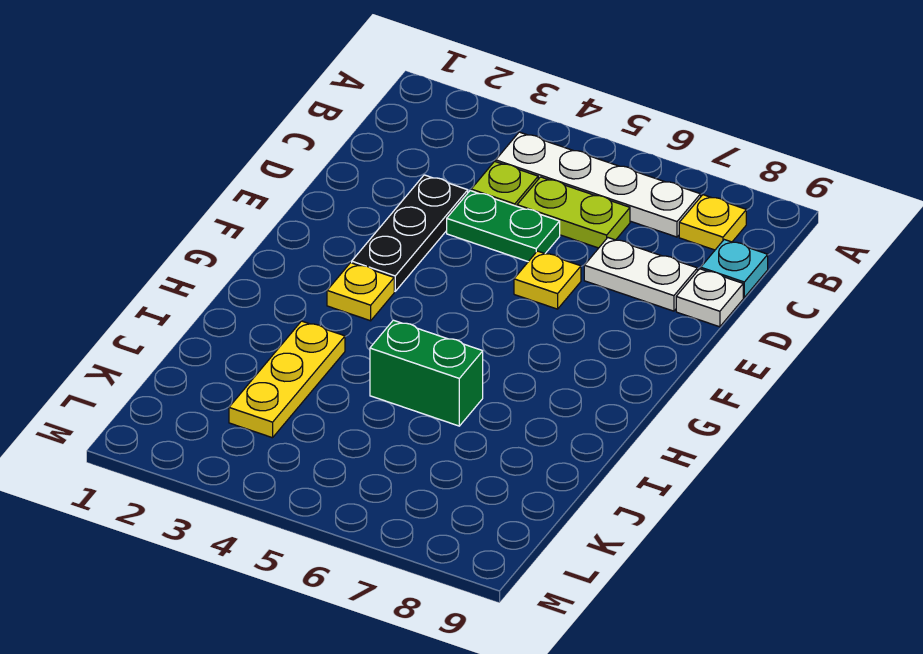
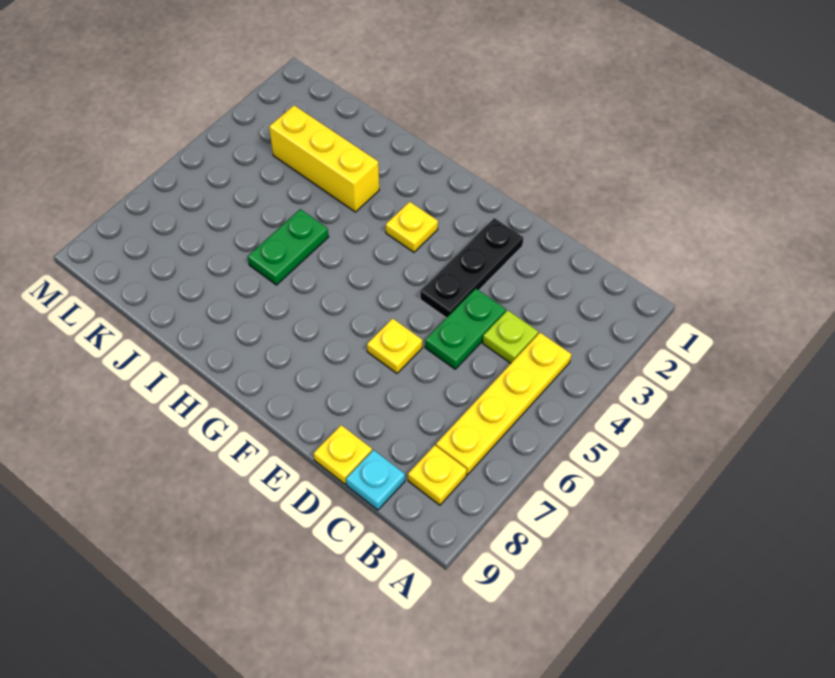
white 1x4 plate [496,132,701,237] -> yellow 1x4 plate [436,333,571,475]
lime 1x2 plate [517,177,630,248] -> none
black 1x3 plate [352,175,468,291] -> black 1x3 plate turned to [420,218,523,318]
white 1x2 plate [584,238,697,311] -> none
white 1x1 plate [676,269,743,327] -> yellow 1x1 plate [313,425,372,484]
yellow 1x3 plate [229,321,345,438] -> yellow 1x3 brick [269,106,379,212]
green 1x2 brick [370,320,483,426] -> green 1x2 plate [248,209,328,285]

